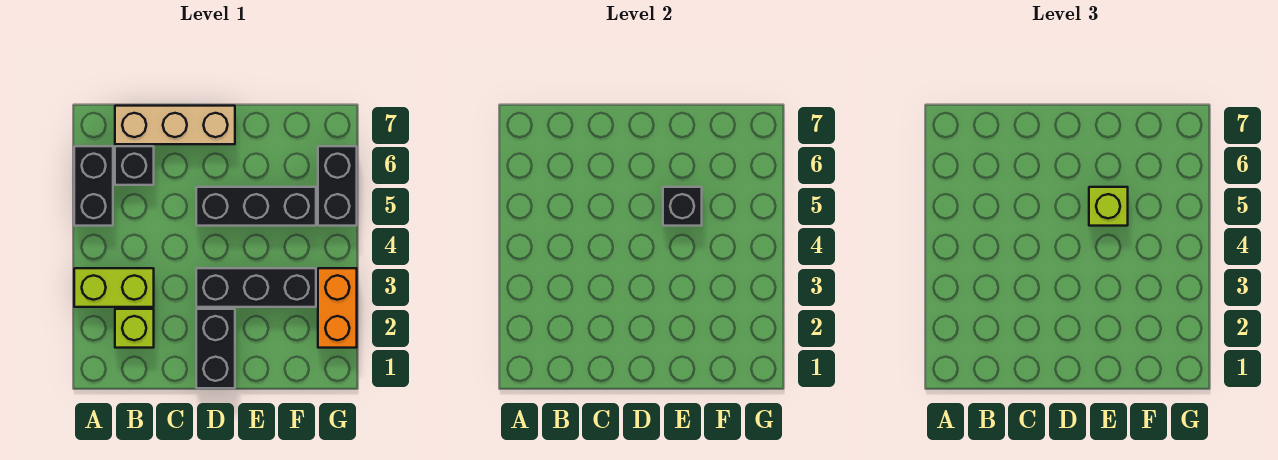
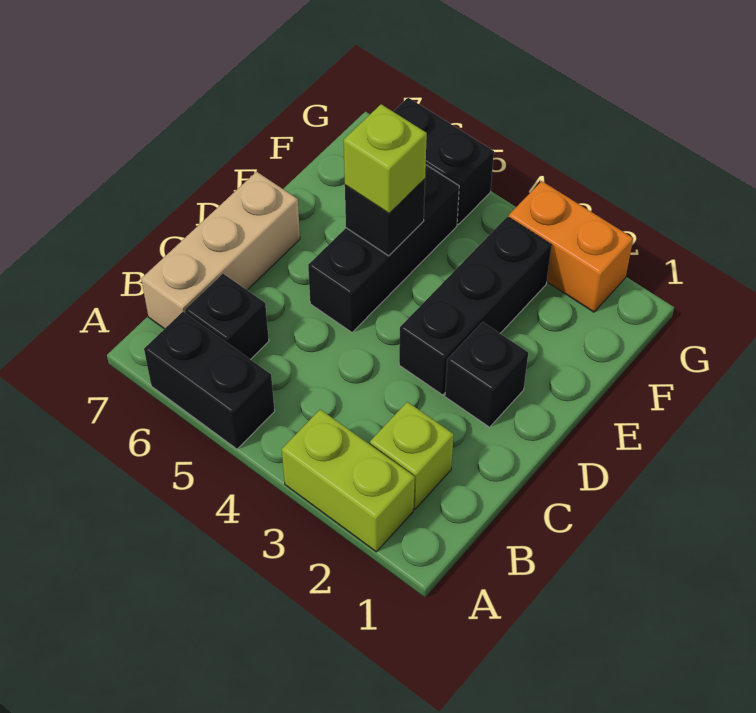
lime 1x2 brick [74,268,154,307] -> lime 1x2 brick turned to [282,409,415,552]
black 1x2 brick [196,309,235,388] -> black 1x1 brick [445,322,528,427]

